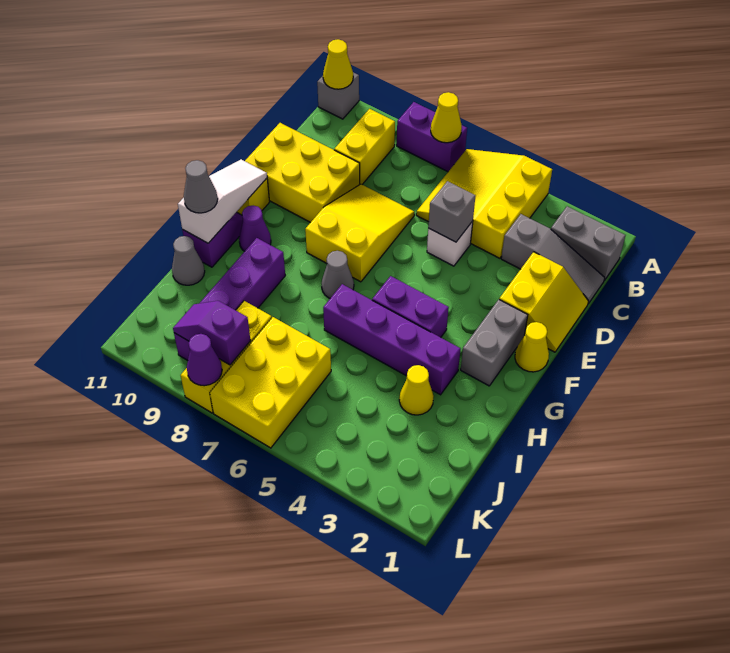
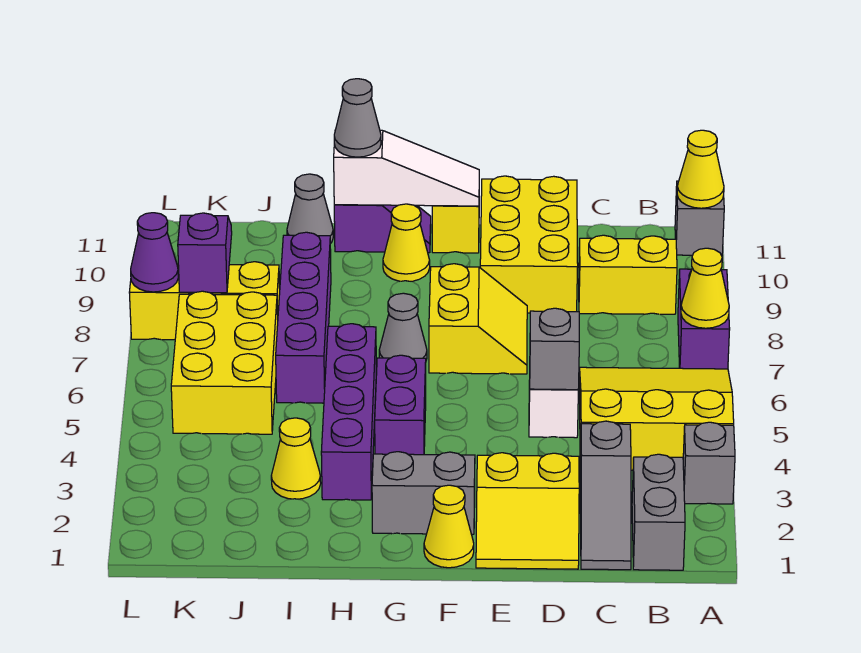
none -> grey 1x1 brick [683,422,735,504]
yellow 2x3 slope [305,184,414,282] -> yellow 2x2 slope [429,264,527,374]
purple 1x1 cone [239,206,271,251] -> yellow 1x1 cone [383,204,430,281]
purple 1x4 brick [174,238,285,360] -> purple 1x4 brick turned to [276,232,331,403]
yellow 2x3 brick [210,317,331,448] -> yellow 2x3 brick turned to [171,291,278,434]

